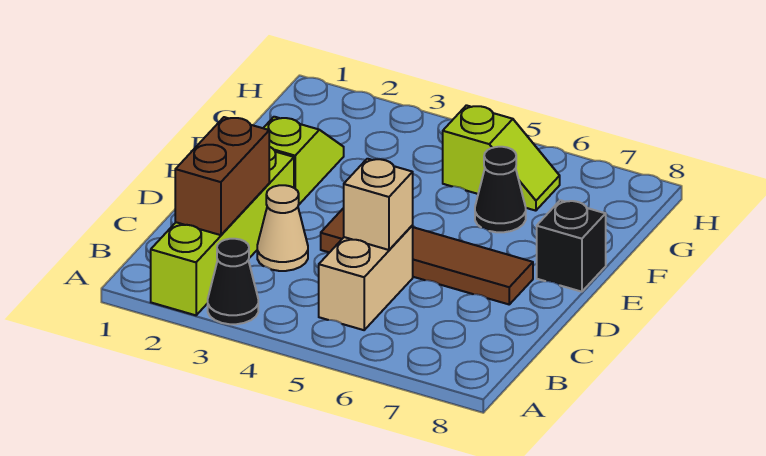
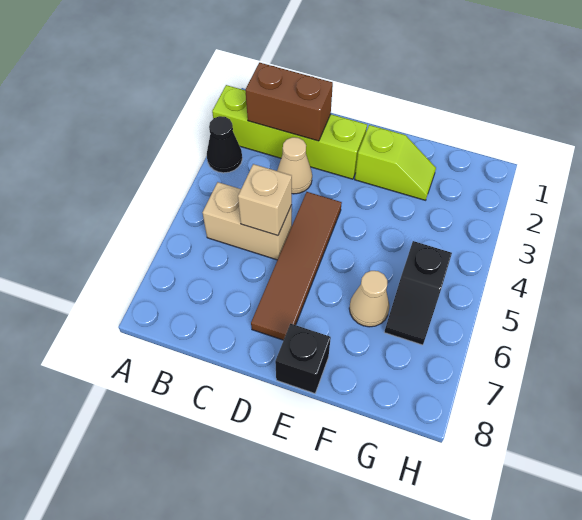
black 1x1 cone [475,147,526,232] -> tan 1x1 cone [349,271,389,327]
lime 1x2 slope [443,105,560,211] -> black 1x2 slope [384,241,452,345]

